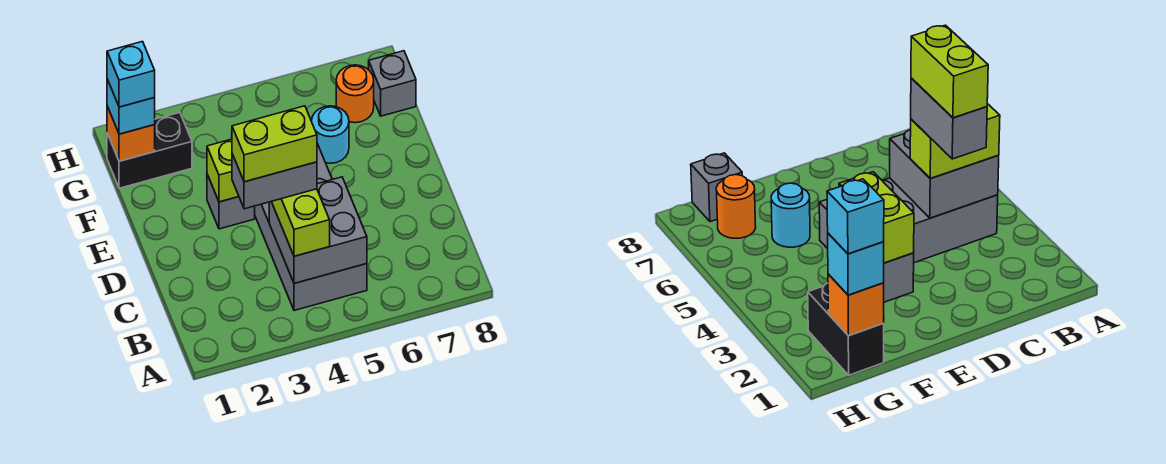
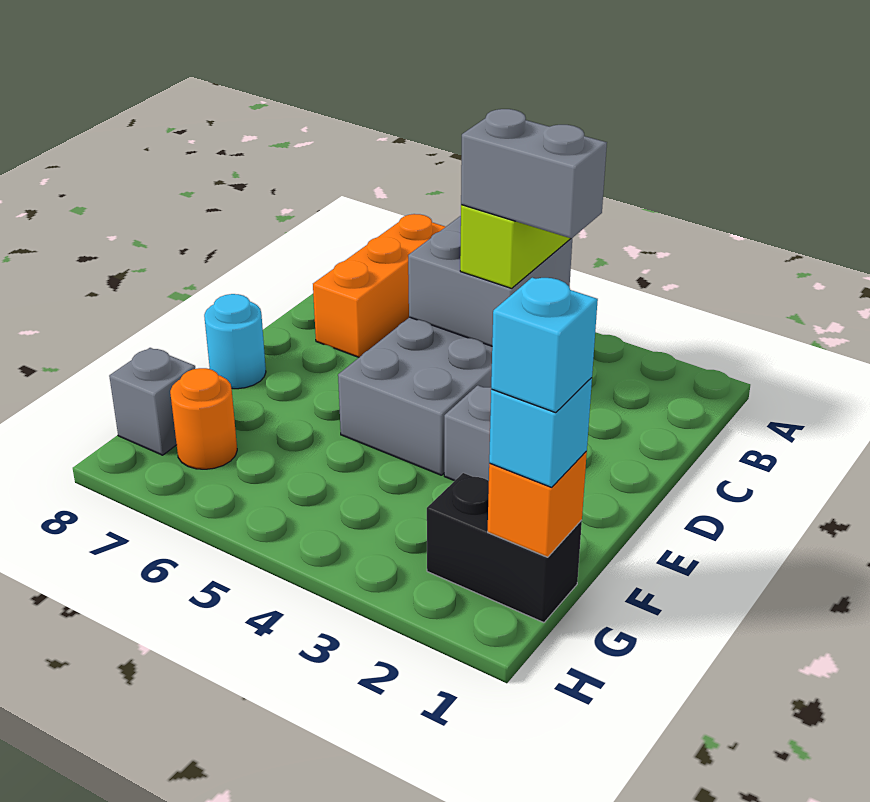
none -> orange 1x3 brick [313,214,445,357]
lime 1x2 brick [232,106,317,182] -> none
lime 1x2 brick [207,139,239,202] -> none
cyan 1x1 round brick [311,106,349,163] -> cyan 1x1 round brick moved to [204,294,266,389]

